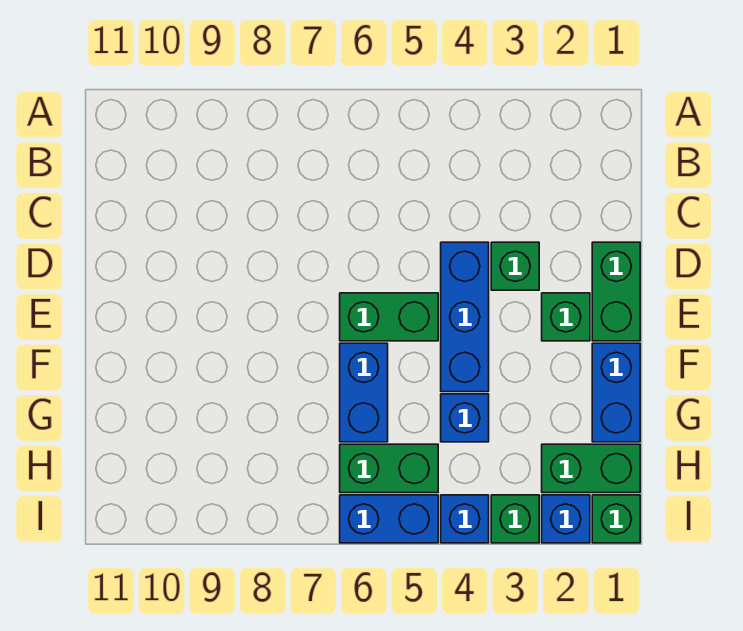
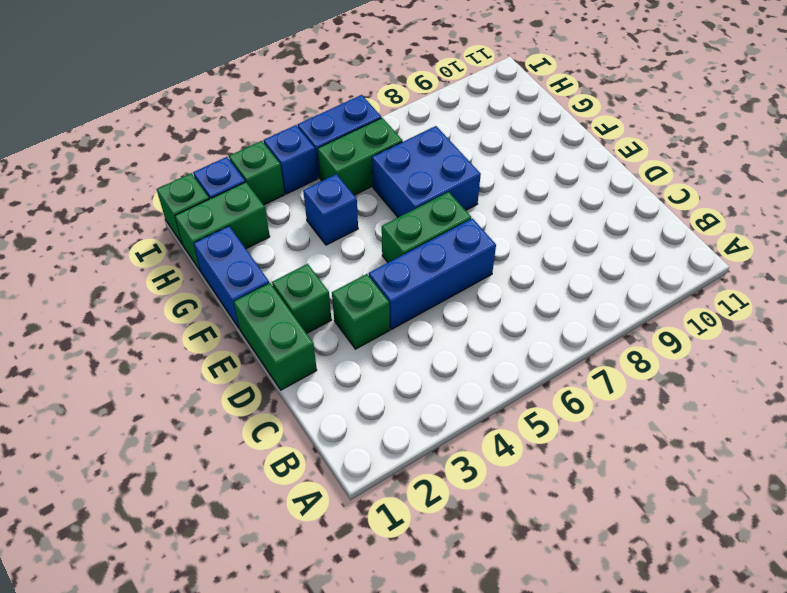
blue 1x3 brick [441,242,489,392] -> blue 1x3 brick turned to [369,219,496,329]
blue 1x2 brick [340,343,388,442] -> blue 2x2 brick [372,126,481,217]

